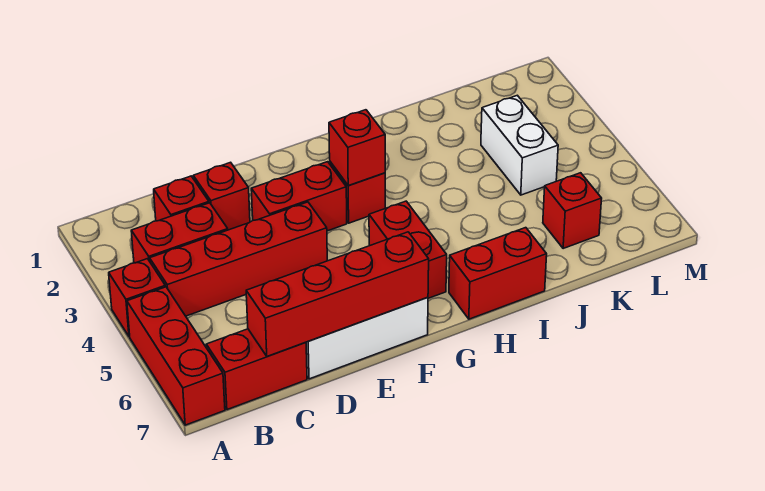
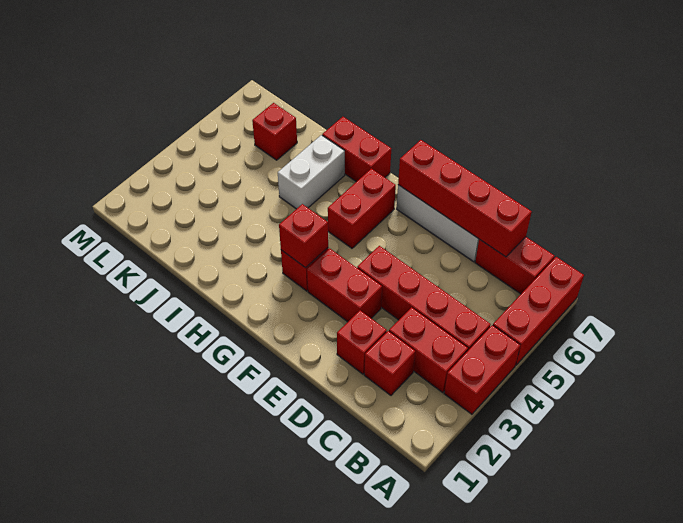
red 1x1 brick [109,259,165,337] -> red 1x2 brick [444,325,520,414]
white 1x2 brick [481,95,558,195] -> white 1x2 brick moved to [278,135,345,209]

